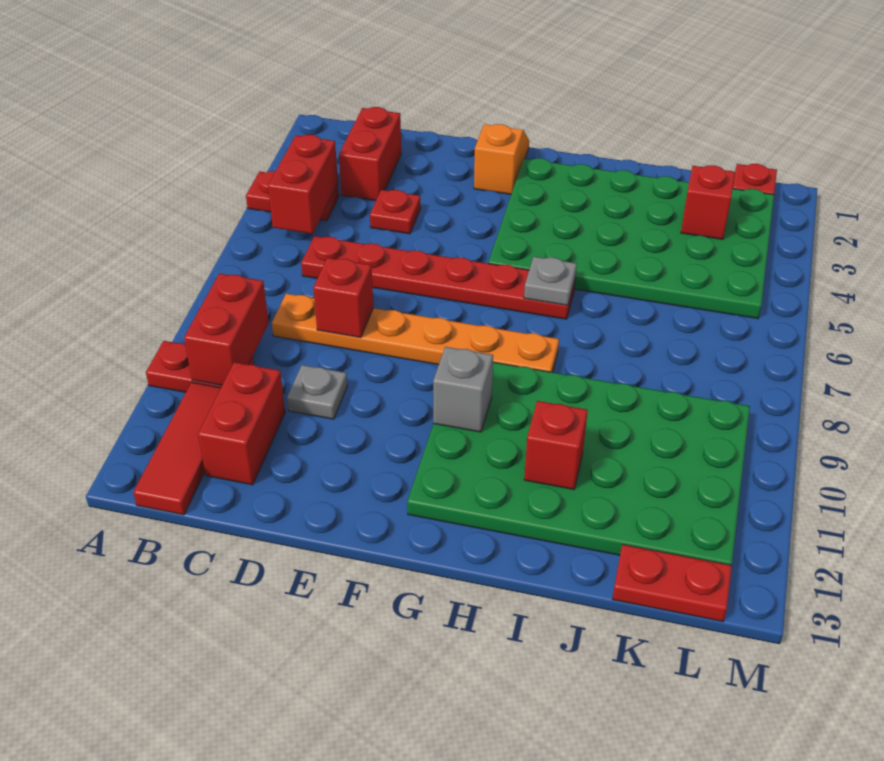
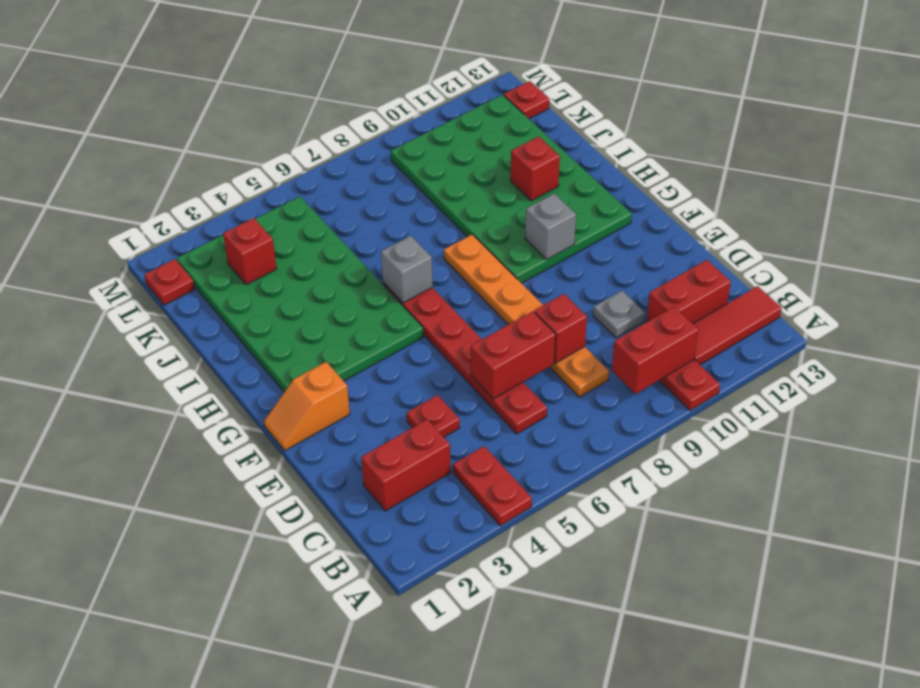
red 1x2 brick [268,135,338,234] -> red 1x2 brick moved to [471,311,556,399]
grey 1x1 plate [524,257,577,305] -> grey 1x1 brick [381,236,432,303]
red 1x2 plate [612,545,732,622] -> red 1x1 plate [504,81,550,119]

